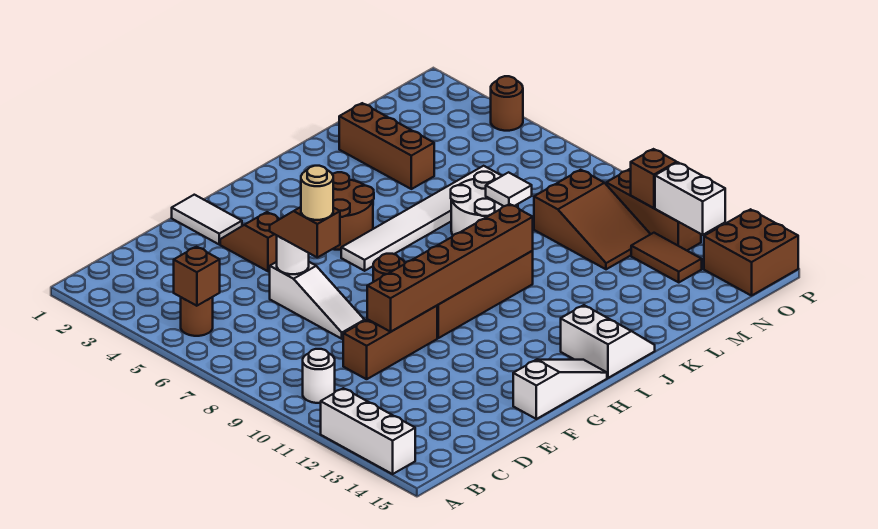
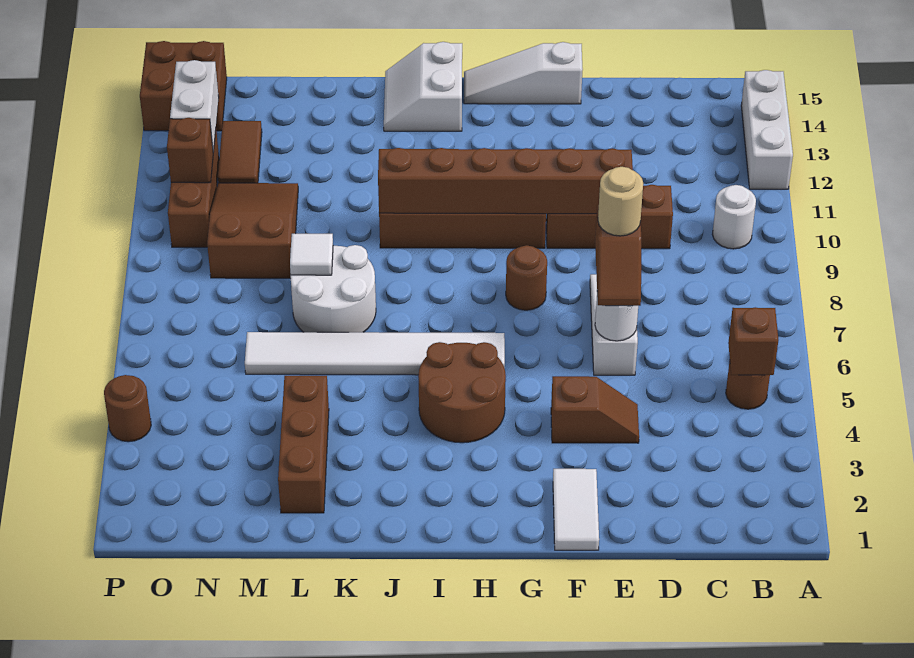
brown 1x2 slope [220,212,279,271] -> brown 1x2 slope turned to [551,376,639,443]

